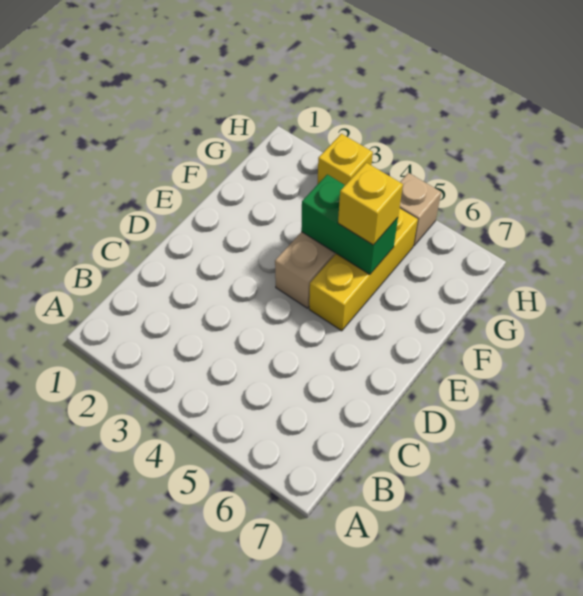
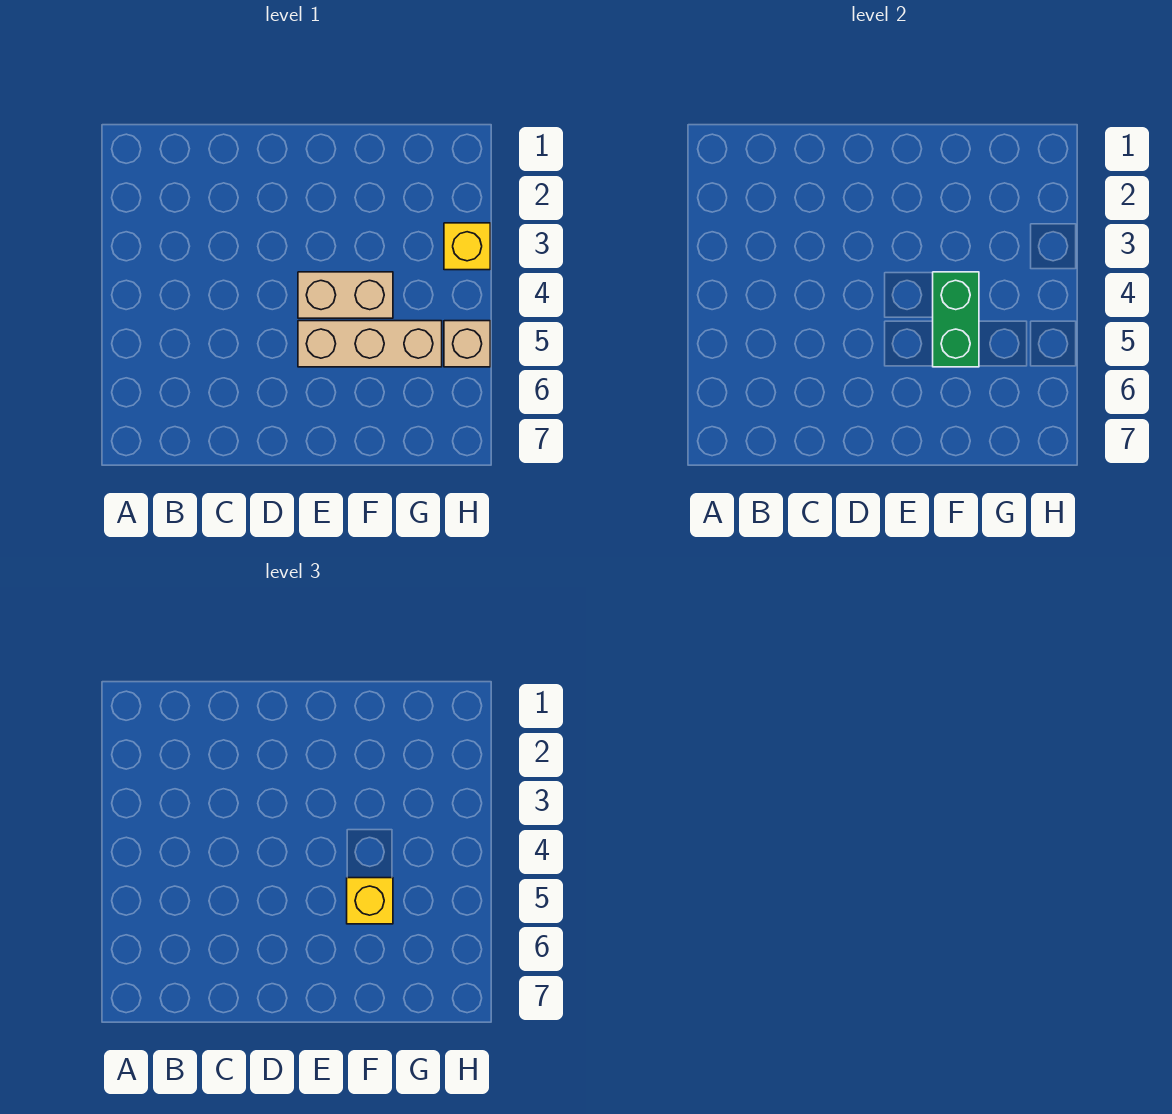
yellow 1x3 brick [309,208,418,331] -> tan 1x3 brick [298,321,442,367]

